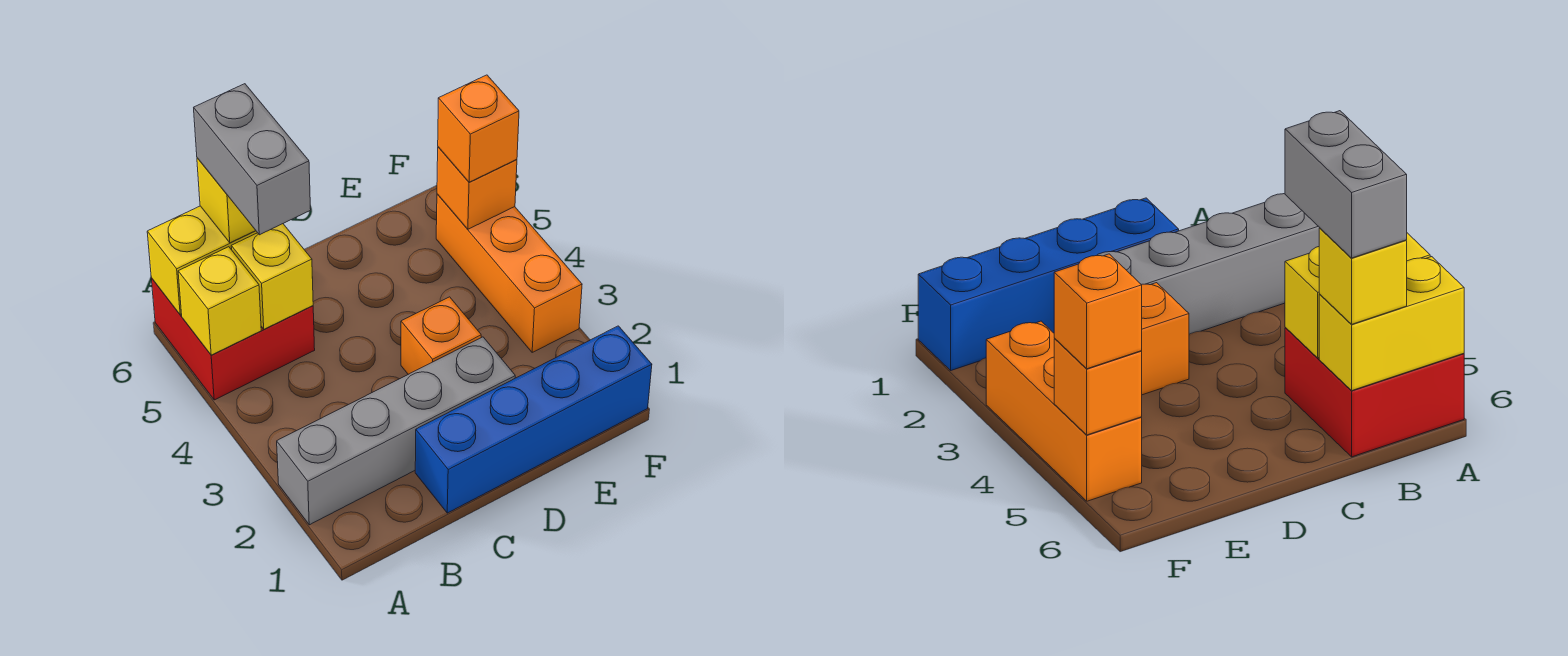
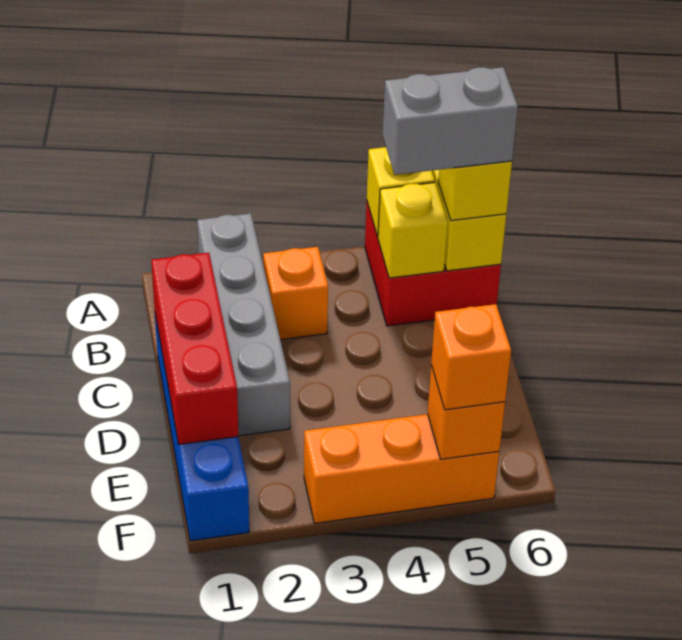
none -> red 1x3 brick [151,253,238,445]
orange 1x1 brick [401,297,481,374] -> orange 1x1 brick moved to [263,247,328,340]

